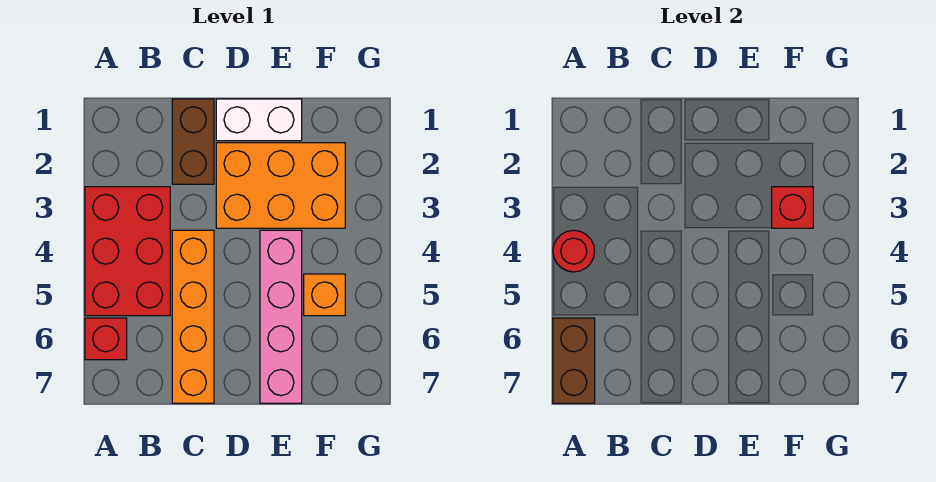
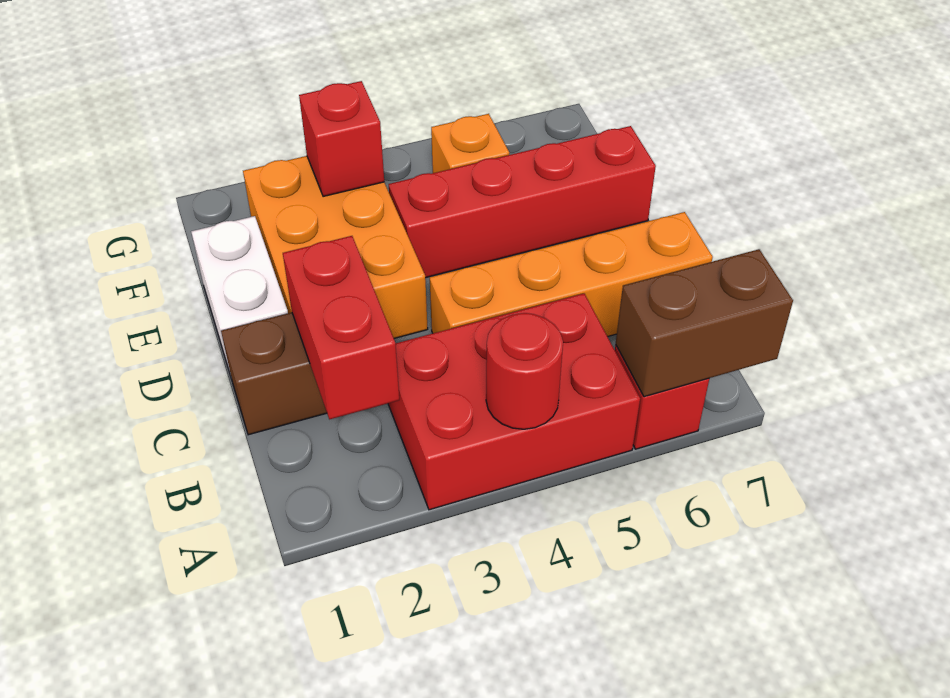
none -> red 1x2 brick [283,236,399,419]
pink 1x4 brick [260,230,302,403] -> red 1x4 brick [389,126,656,278]

